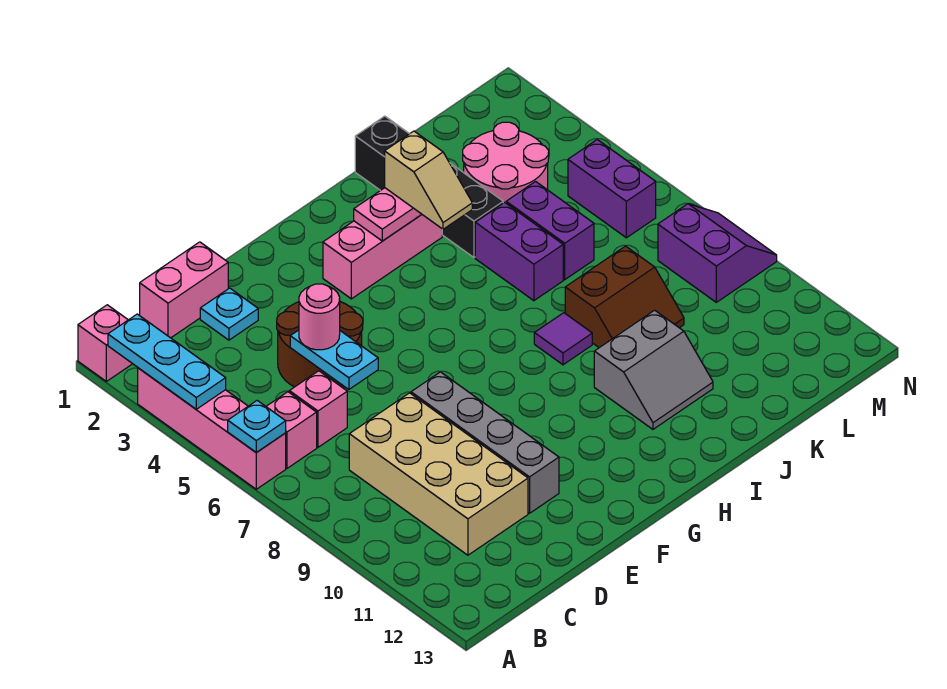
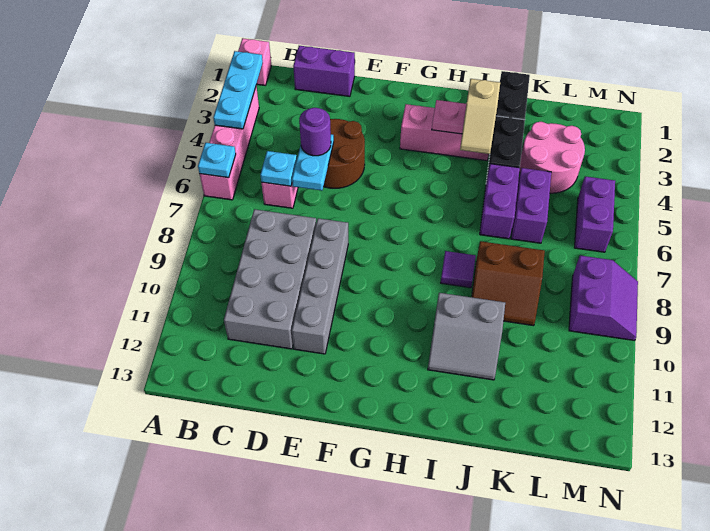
pink 1x1 brick [266,392,317,468] -> none
pink 1x2 brick [140,242,228,338] -> purple 1x2 brick [293,46,355,97]
tan 2x4 brick [349,393,528,555] -> grey 2x4 brick [224,209,316,349]
cyan 1x1 plate [200,288,258,340] -> cyan 1x1 plate moved to [260,151,297,186]
pink 1x1 round brick [299,284,340,350] -> purple 1x1 round brick [299,108,331,156]

